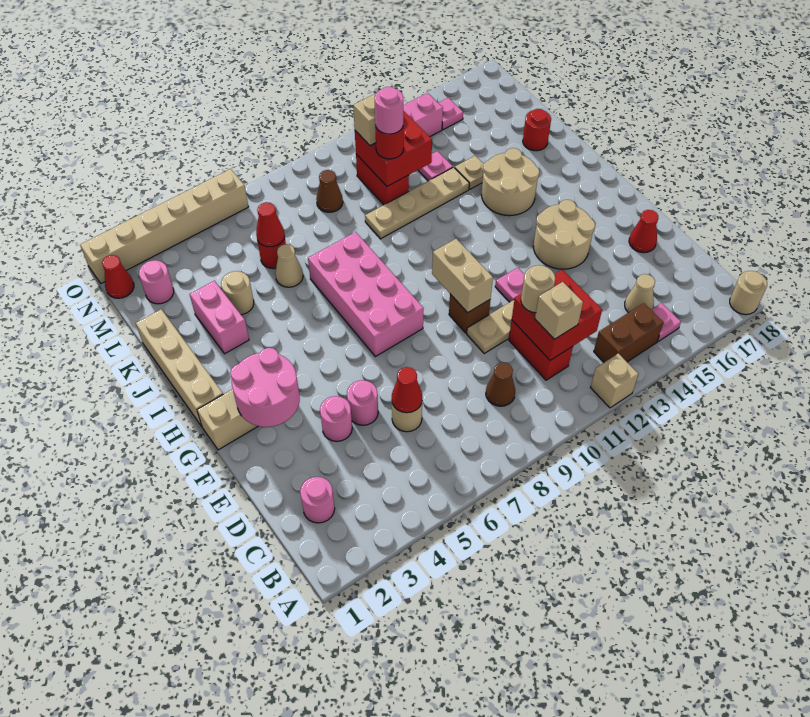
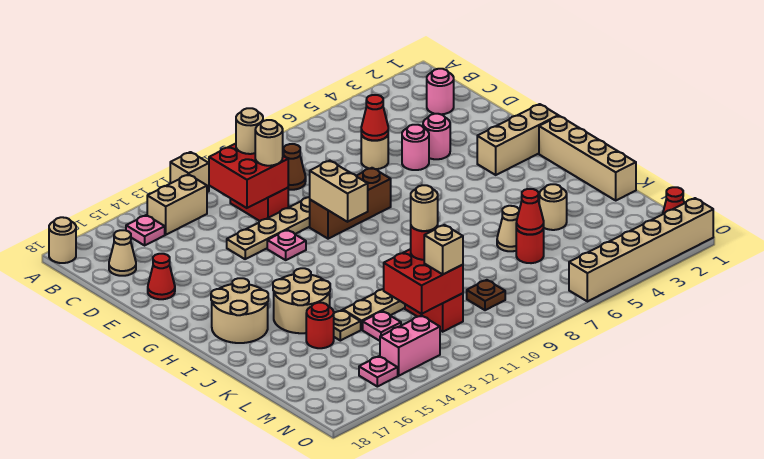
brown 1x2 brick [594,303,664,362] -> tan 1x2 brick [147,174,207,235]
tan 1x1 brick [535,282,583,339] -> tan 1x1 round brick [236,108,263,154]
tan 1x1 cone [625,274,655,313] -> tan 1x1 cone moved to [109,230,136,276]
pink 2x2 round brick [230,348,300,427] -> none
brown 1x1 brick [449,294,490,333] -> brown 1x3 brick [310,168,391,239]
tan 2x2 round brick [533,200,595,269] -> tan 2x2 round brick moved to [211,278,268,343]
pink 2x4 brick [308,232,424,357] -> none
pink 1x2 brick [190,281,249,354] -> none
red 1x1 round brick [523,109,551,151] -> red 1x1 round brick moved to [306,303,334,348]
pink 1x1 round brick [375,87,403,134] -> tan 1x1 round brick [411,185,438,231]
pink 1x1 round brick [139,260,174,304] -> none
brown 1x1 cone [316,170,343,212] -> brown 1x1 plate [467,280,505,310]

